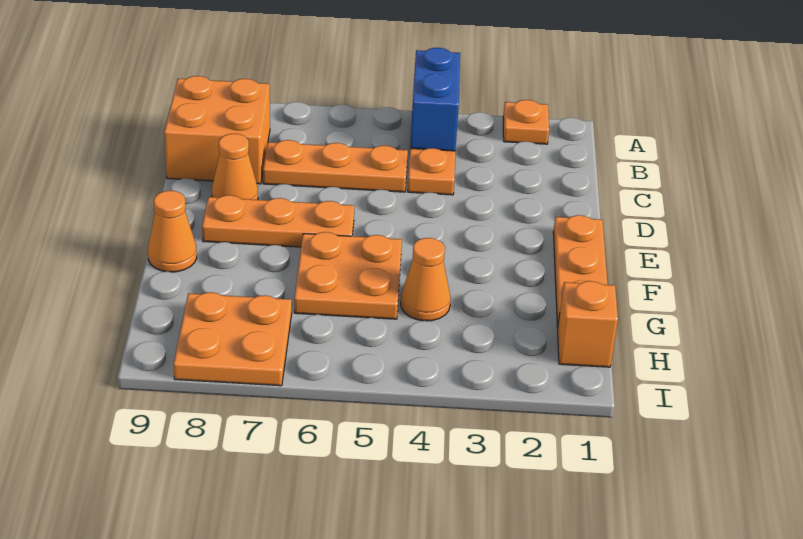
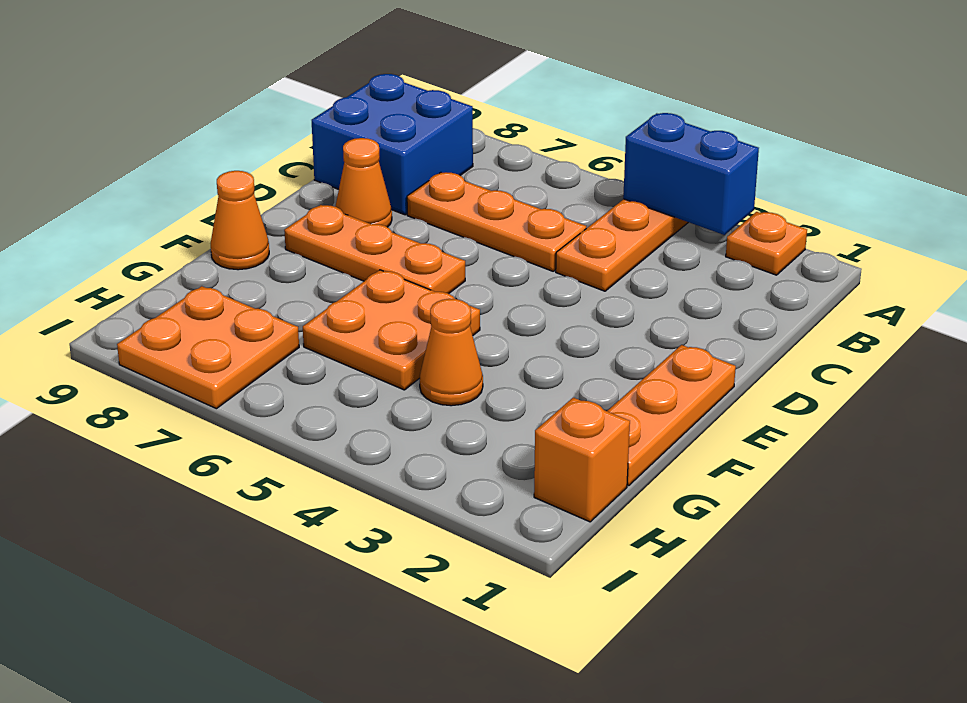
blue 1x2 brick [410,48,460,151] -> blue 1x2 brick turned to [623,113,759,235]
orange 2x2 brick [164,76,270,184] -> blue 2x2 brick [312,74,473,215]

